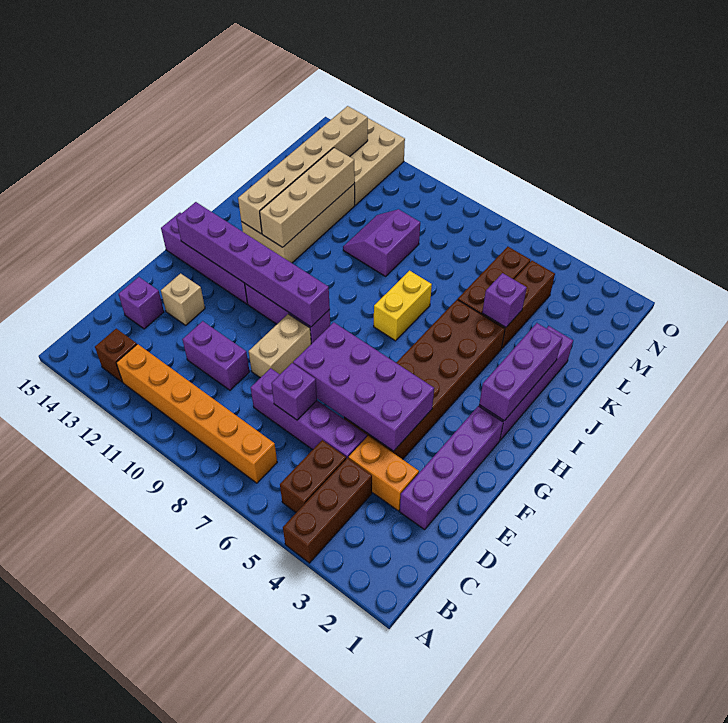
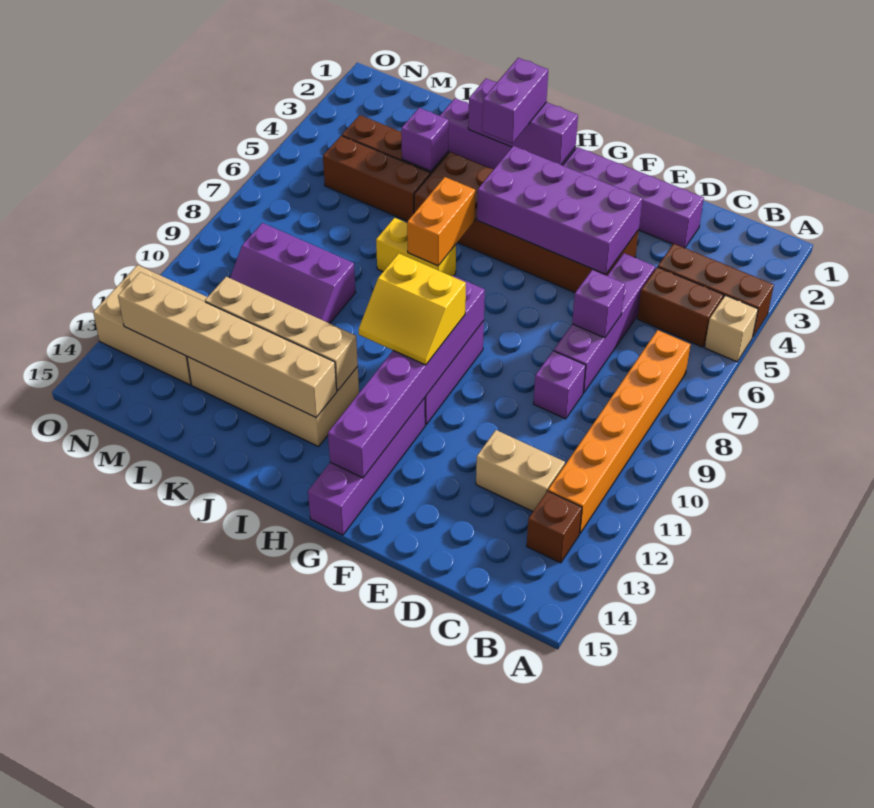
orange 1x2 brick [348,436,419,511] -> orange 1x2 brick moved to [407,177,475,266]
purple 1x2 brick [182,321,250,390] -> purple 1x2 brick moved to [482,58,548,143]
purple 1x1 brick [119,277,164,329] -> purple 1x1 brick moved to [533,351,586,419]
purple 2x4 brick [293,322,434,451] -> purple 2x4 brick turned to [477,146,643,274]
tan 1x2 brick [249,314,311,378] -> tan 1x2 brick moved to [476,430,565,511]
tan 1x1 brick [161,274,205,325] -> tan 1x1 brick moved to [705,295,758,362]
none -> yellow 2x2 slope [359,253,466,365]
purple 2x2 slope [343,209,420,276] -> purple 2x3 slope [230,223,355,323]

